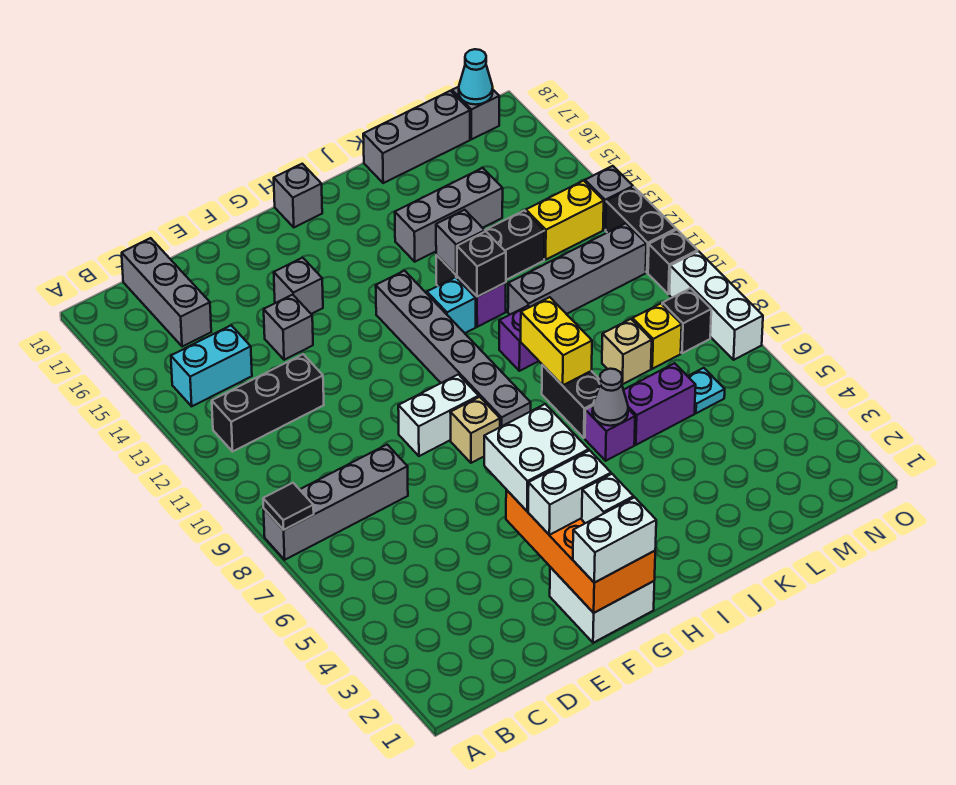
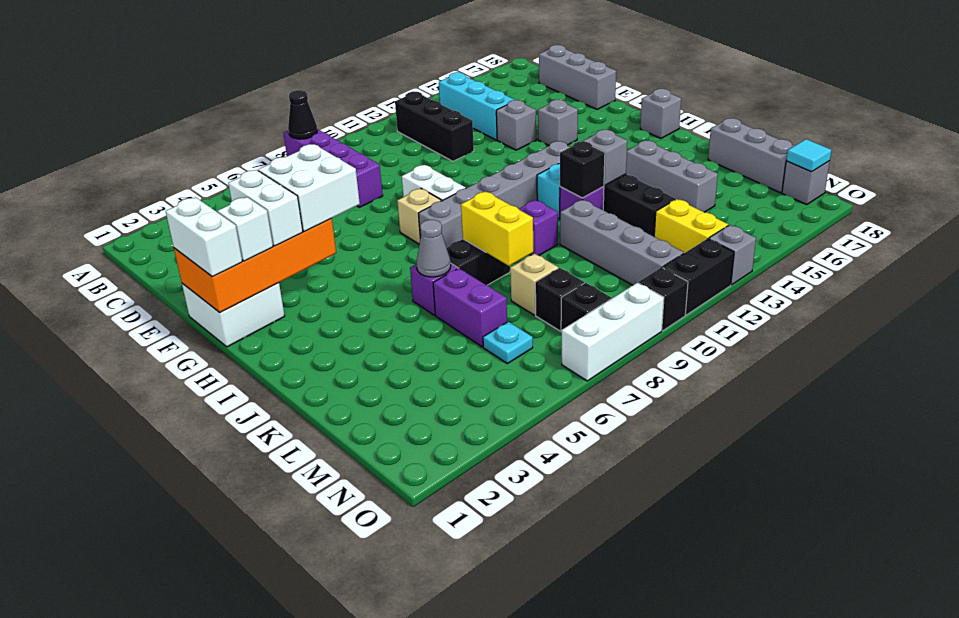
grey 1x4 brick [263,445,408,560] -> purple 1x4 brick [283,129,383,207]
black 1x1 tile [263,483,314,530] -> black 1x1 cone [288,90,317,139]
cyan 1x2 brick [171,325,252,406] -> cyan 1x3 brick [439,72,515,140]
grey 1x3 brick [122,238,211,347] -> grey 1x3 brick turned to [539,45,616,109]
yellow 1x2 brick [521,297,592,385] -> yellow 1x2 brick turned to [461,191,533,266]
yellow 1x1 brick [632,304,682,369] -> black 1x1 brick [535,268,584,331]
cyan 1x1 cone [459,49,493,105] -> cyan 1x1 tile [786,139,831,172]

